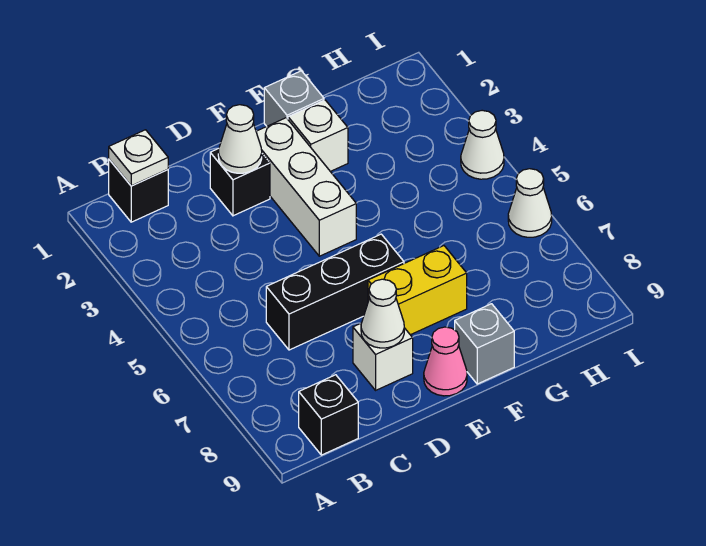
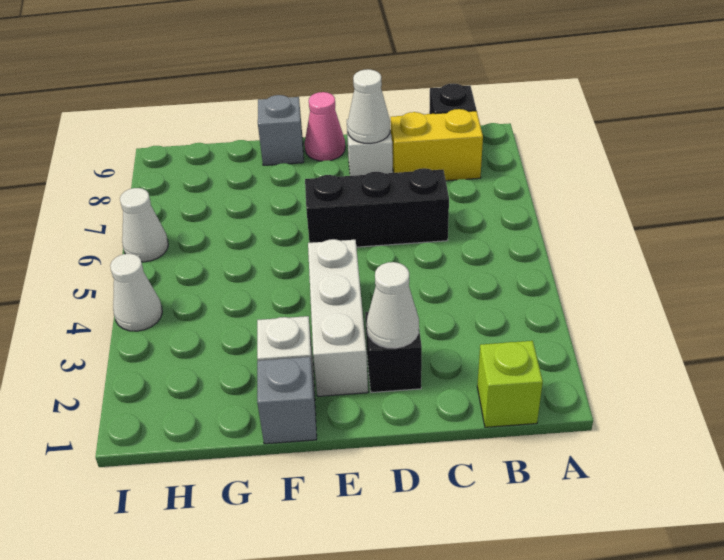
black 1x1 brick [109,160,168,222] -> lime 1x1 brick [477,341,543,427]
white 1x1 plate [109,130,168,186] -> none
yellow 1x2 brick [368,246,467,335] -> yellow 1x2 brick moved to [391,109,483,181]

